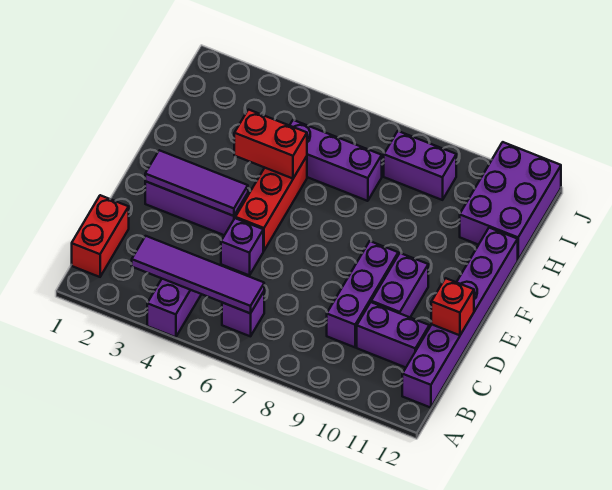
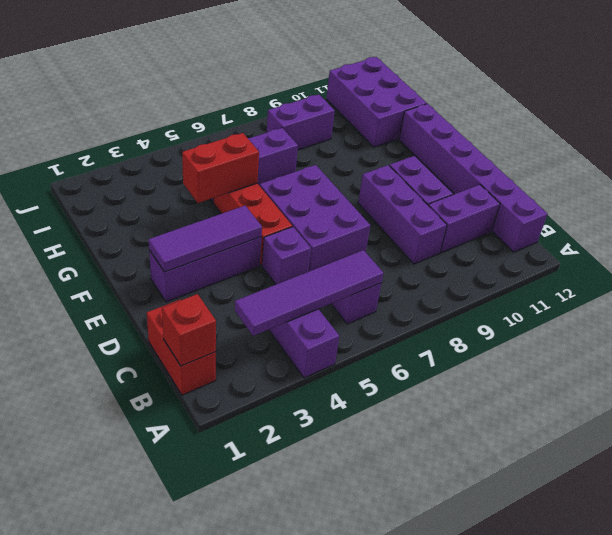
none -> purple 2x3 brick [260,165,370,272]
red 1x1 brick [431,278,474,335] -> red 1x1 brick moved to [162,294,216,366]

